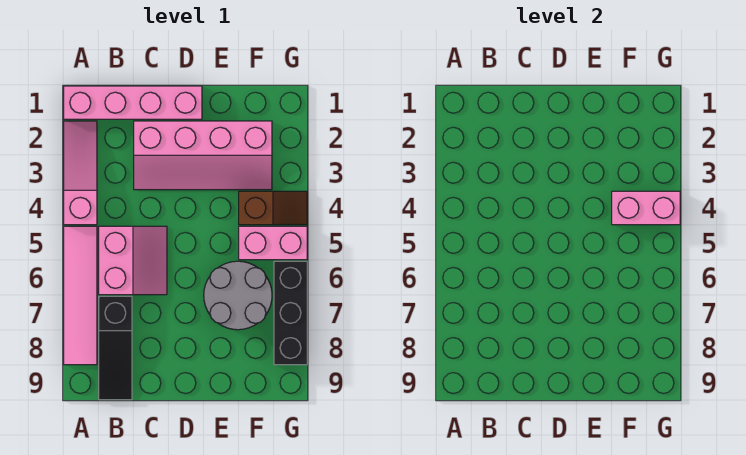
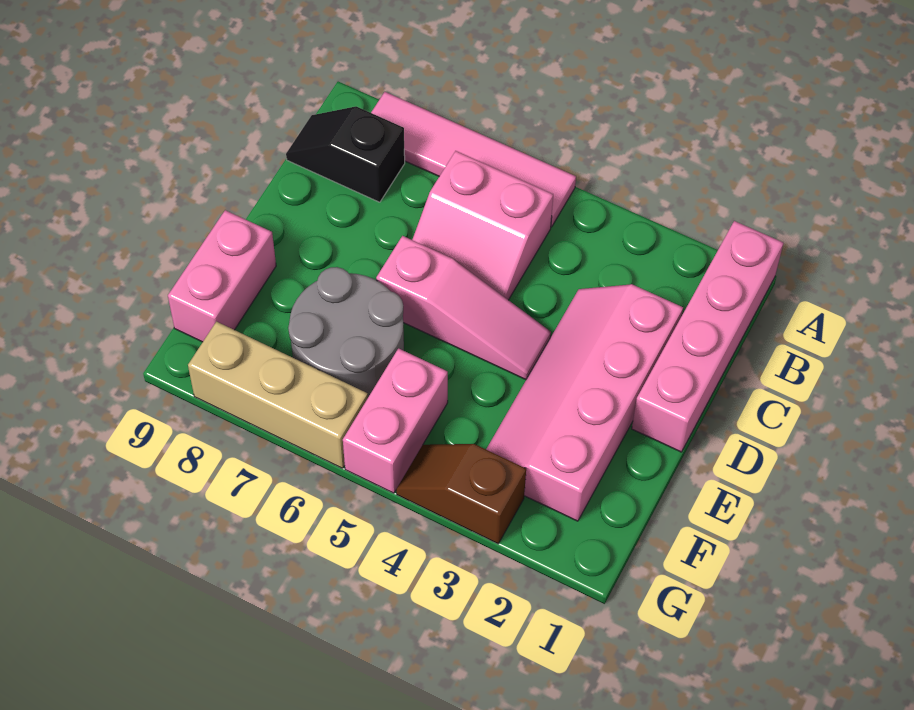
pink 1x3 slope [64,121,97,225] -> pink 1x3 slope moved to [376,236,551,380]
black 1x3 slope [99,296,132,400] -> black 1x2 slope [286,106,405,202]
brown 1x2 slope [239,191,307,225] -> brown 1x2 slope turned to [396,444,526,544]
pink 1x2 brick [612,191,680,225] -> pink 1x2 brick moved to [168,210,276,342]
black 1x3 brick [274,261,307,365] -> tan 1x3 brick [188,322,368,468]

